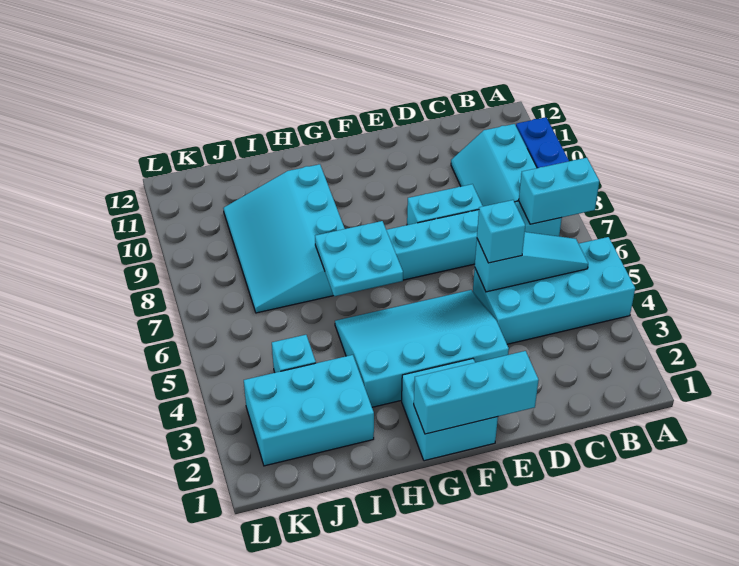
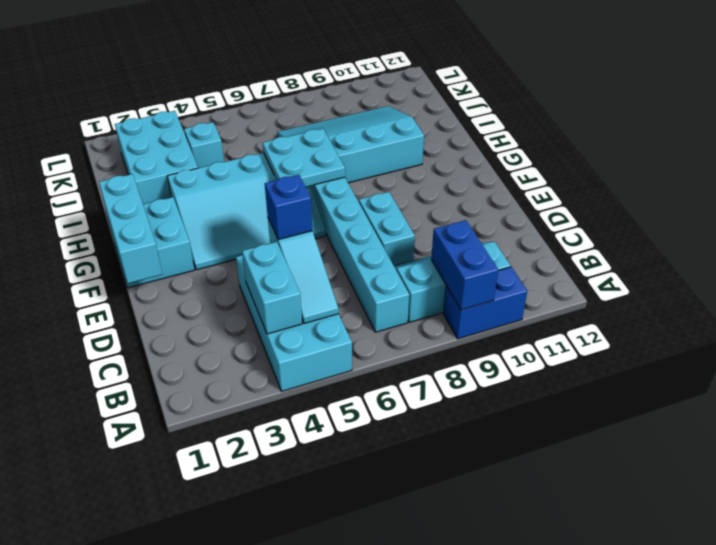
cyan 1x2 brick [519,158,599,224] -> cyan 1x2 brick moved to [242,242,302,334]
none -> blue 1x2 brick [431,220,498,310]
cyan 1x1 brick [477,200,525,263] -> blue 1x1 brick [265,175,312,240]
cyan 3x4 slope [335,290,509,407] -> cyan 3x4 slope turned to [168,153,325,270]

